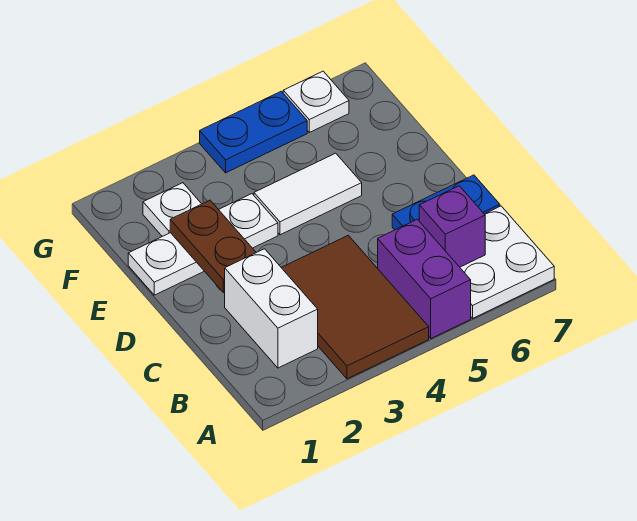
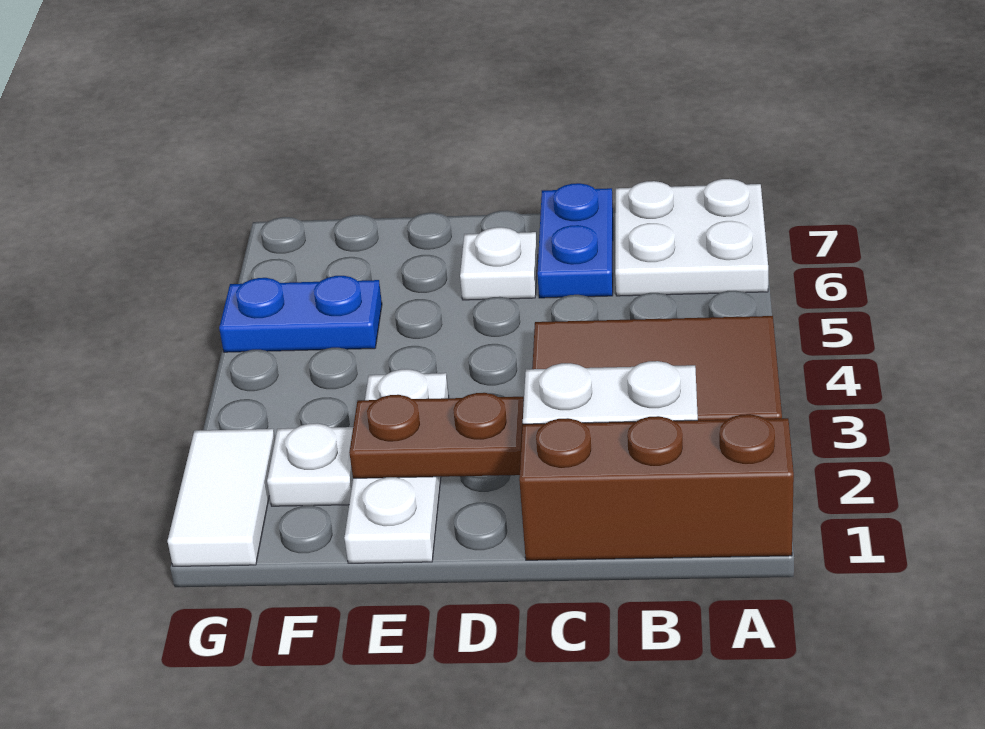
none -> brown 1x3 brick [519,414,794,560]
purple 1x2 brick [378,219,471,338] -> none
purple 1x1 brick [419,186,485,267] -> none
white 1x2 tile [254,153,362,235] -> white 1x2 tile moved to [168,429,275,566]
blue 1x2 plate [200,91,307,173] -> blue 1x2 plate turned to [219,276,382,352]
white 1x1 plate [283,71,349,132] -> white 1x1 plate moved to [460,227,538,300]

